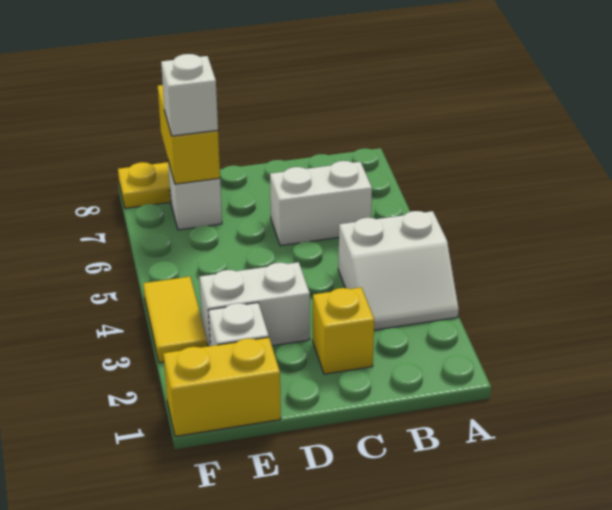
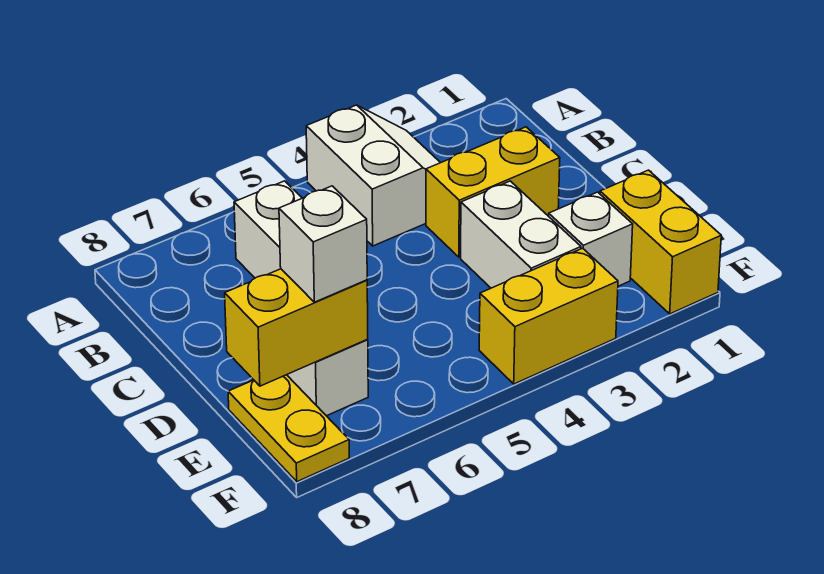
yellow 1x1 brick [313,287,374,374] -> yellow 1x2 brick [426,127,560,257]
yellow 1x2 tile [143,277,208,363] -> yellow 1x2 brick [479,248,618,384]

